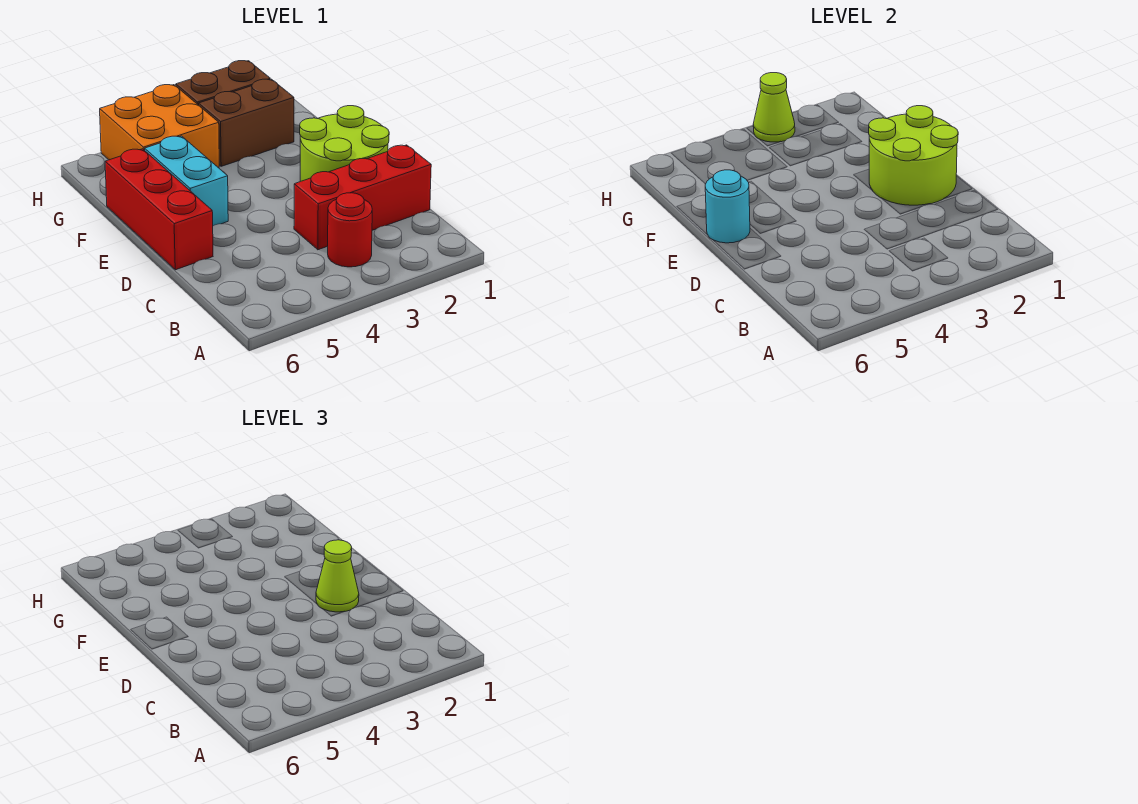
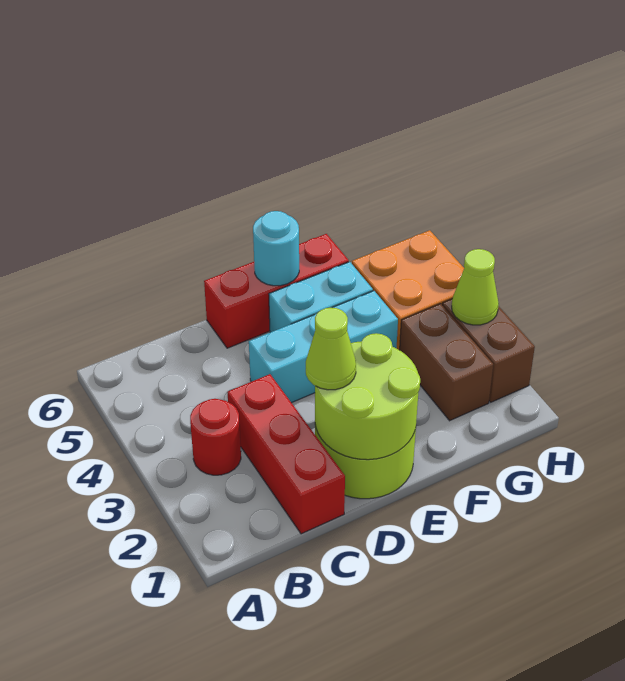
none -> cyan 1x3 brick [249,291,398,403]

